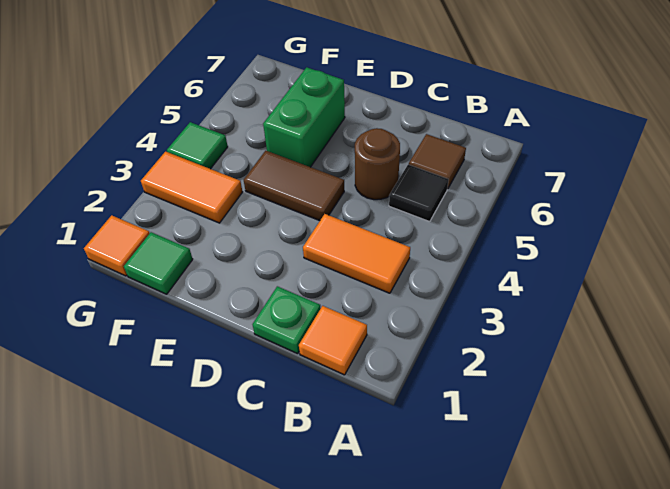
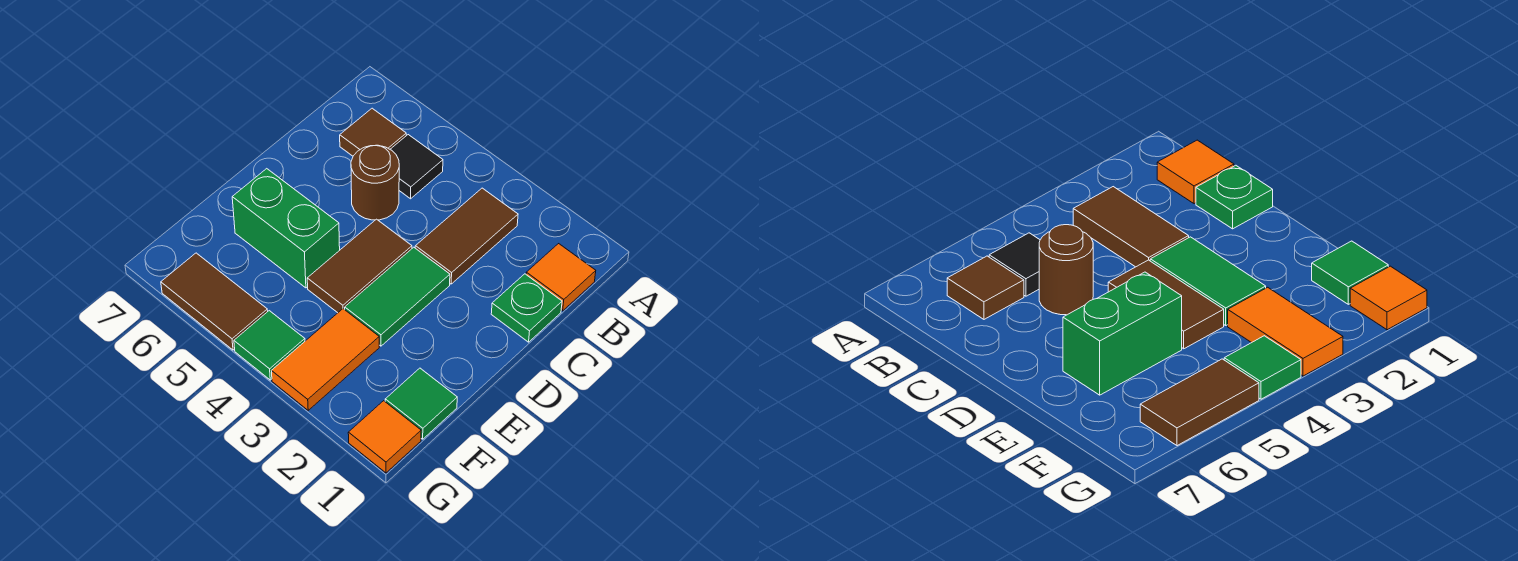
orange 1x2 tile [303,214,410,293] -> brown 1x2 tile [415,188,518,284]
none -> green 1x2 tile [345,247,450,346]
none -> brown 1x2 tile [161,253,268,350]

